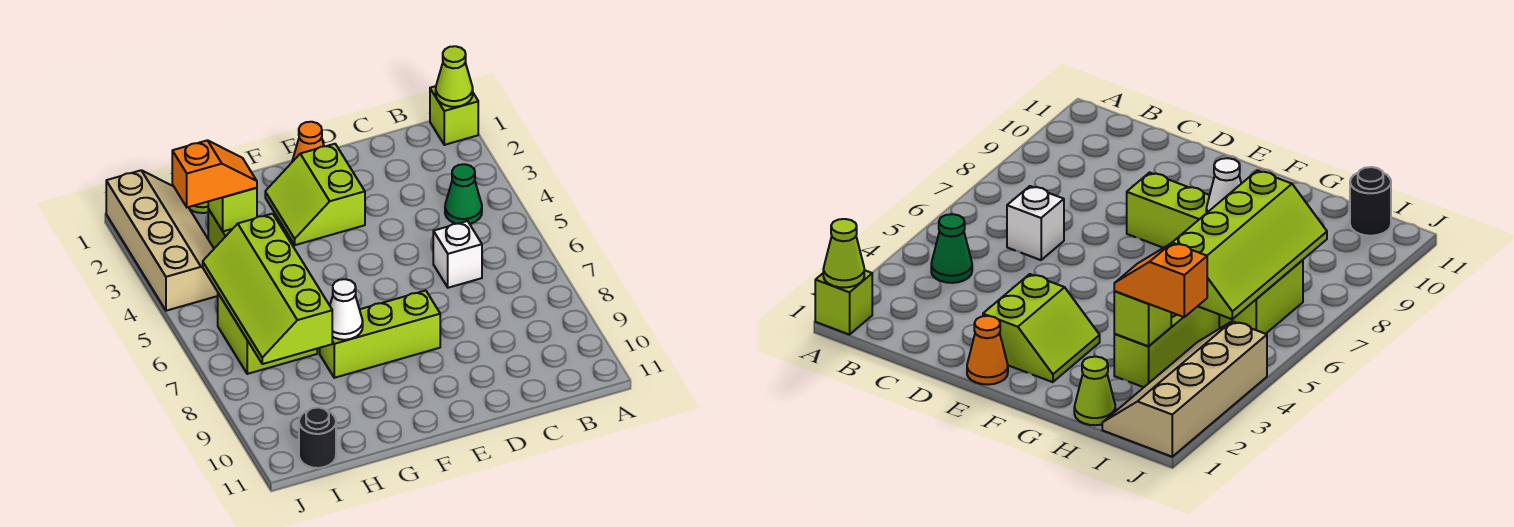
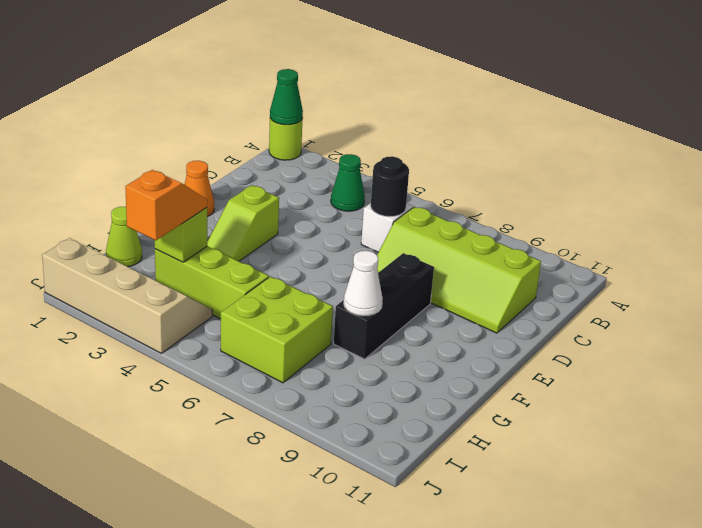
lime 1x1 brick [430,86,478,145] -> lime 1x1 round brick [269,118,303,160]
lime 1x1 cone [436,46,473,107] -> green 1x1 cone [270,69,303,125]
lime 2x2 slope [265,144,365,245] -> lime 1x2 slope [207,185,279,261]
lime 1x3 brick [320,291,440,378] -> black 1x3 brick [334,253,434,359]
lime 2x4 slope [203,214,332,364] -> lime 2x4 slope moved to [377,207,541,333]
black 1x1 round brick [299,407,336,468] -> black 1x1 round brick moved to [371,156,409,216]

